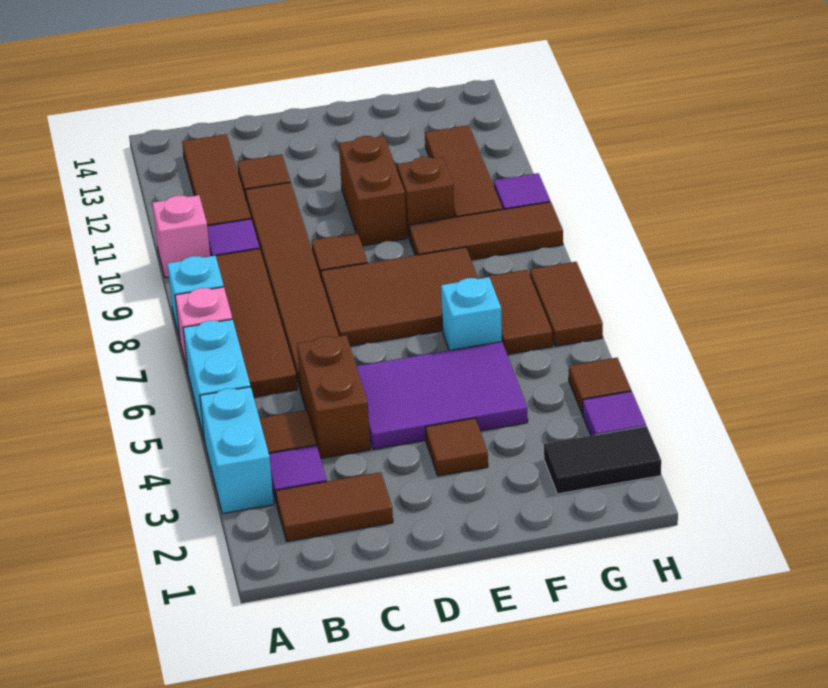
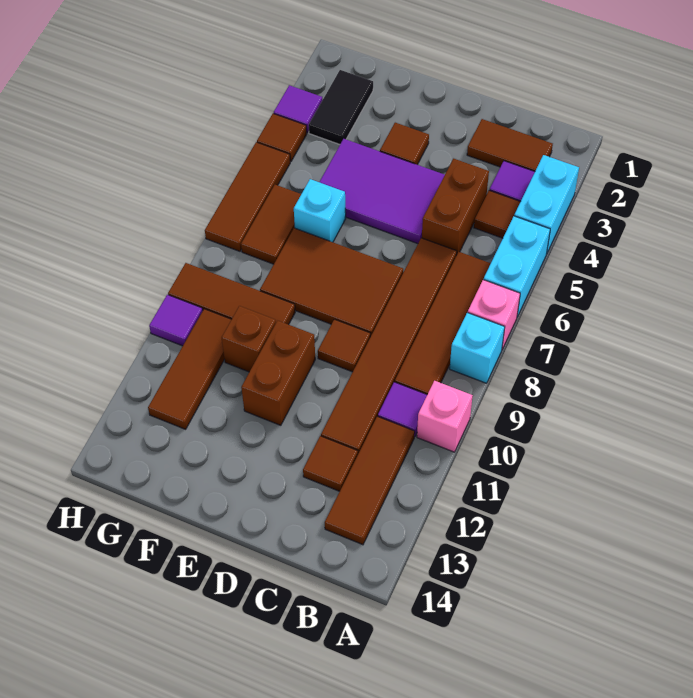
black 1x2 tile [544,426,661,494] -> black 1x2 tile turned to [309,70,373,144]
brown 1x2 tile [530,262,603,346] -> brown 1x3 tile [205,142,290,251]

